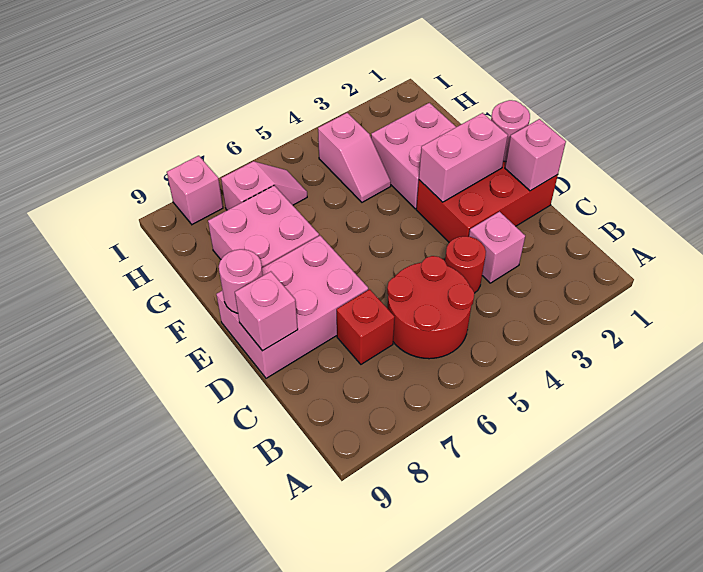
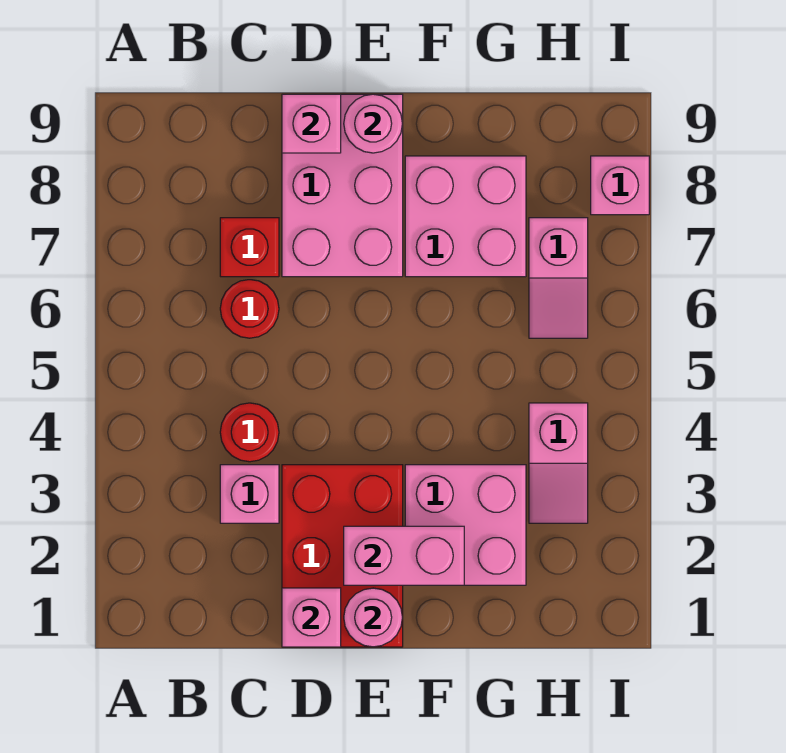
red 2x2 round brick [387,256,474,359] -> red 1x1 round brick [220,280,279,338]
pink 1x2 brick [419,113,508,202] -> pink 1x2 brick turned to [344,526,464,585]
pink 1x2 slope [318,113,391,202] -> pink 1x2 slope turned to [529,403,588,523]

